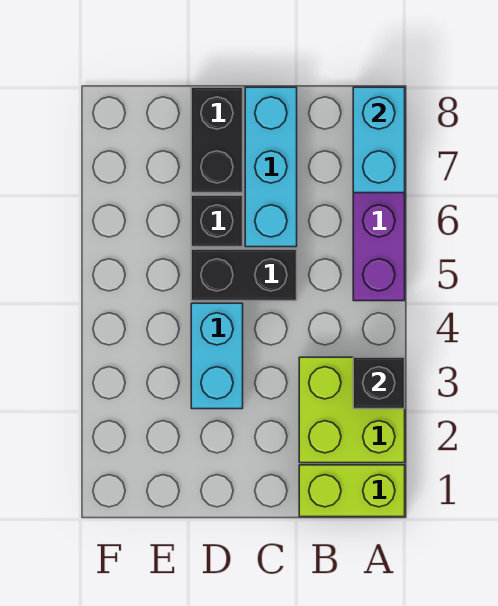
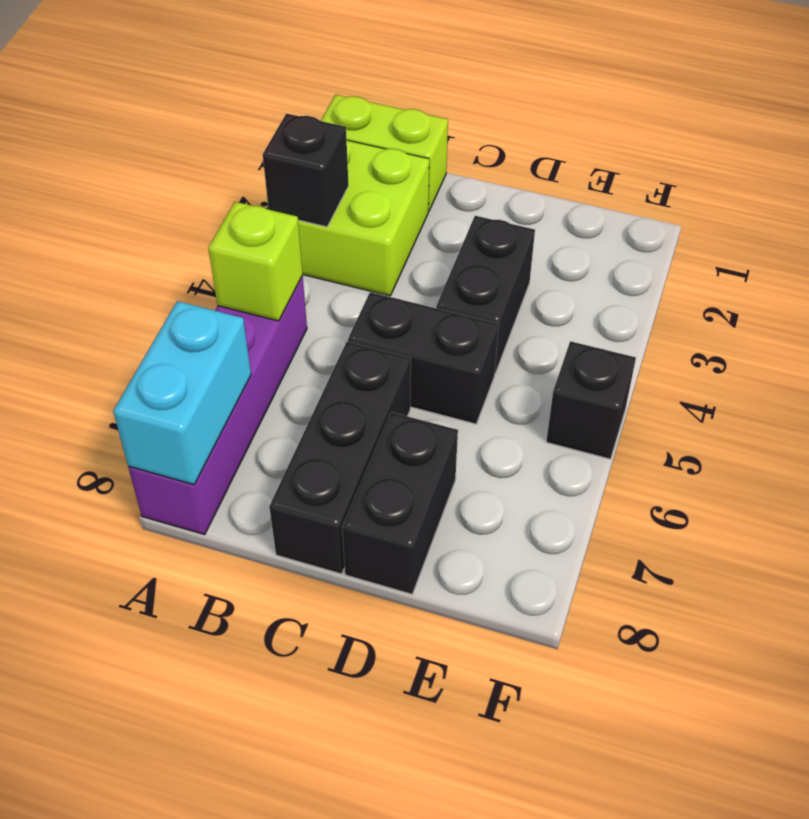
none -> lime 1x1 brick [208,202,303,321]
cyan 1x3 brick [245,87,297,247] -> black 1x3 brick [269,342,411,574]
cyan 1x2 brick [191,303,243,409] -> black 1x2 brick [436,216,535,373]
black 1x1 brick [191,195,243,247] -> black 1x1 brick moved to [546,341,636,459]

